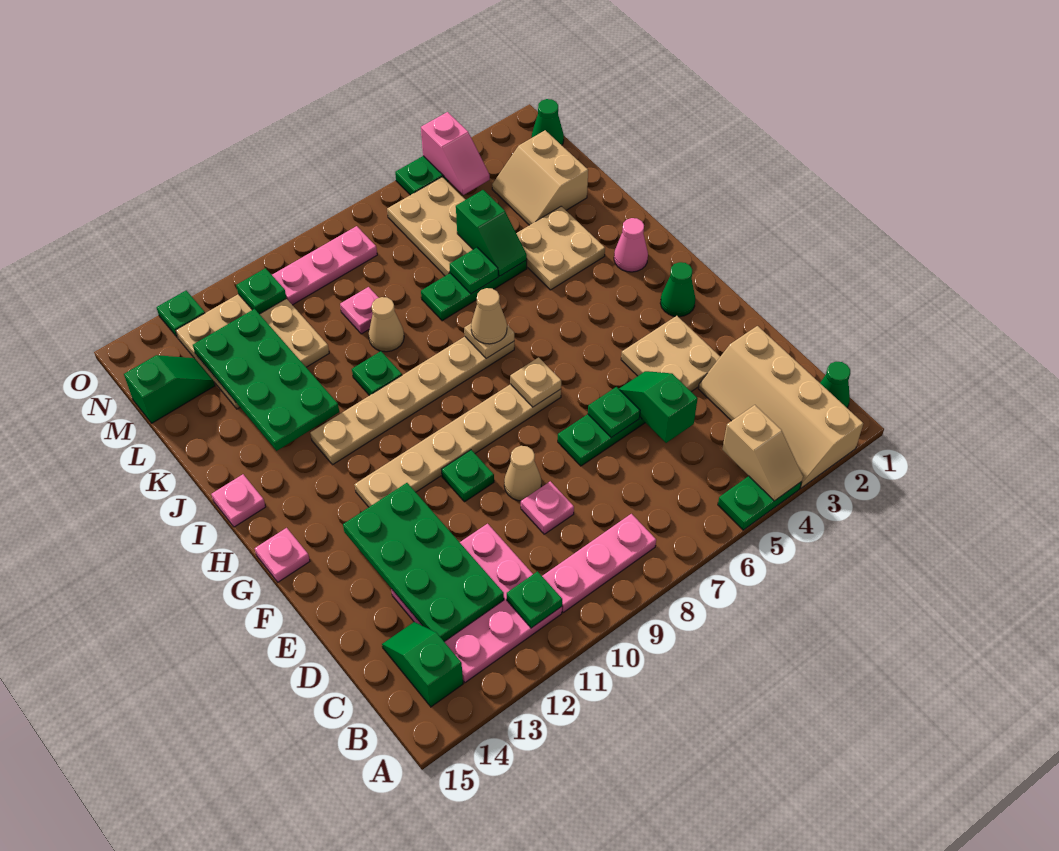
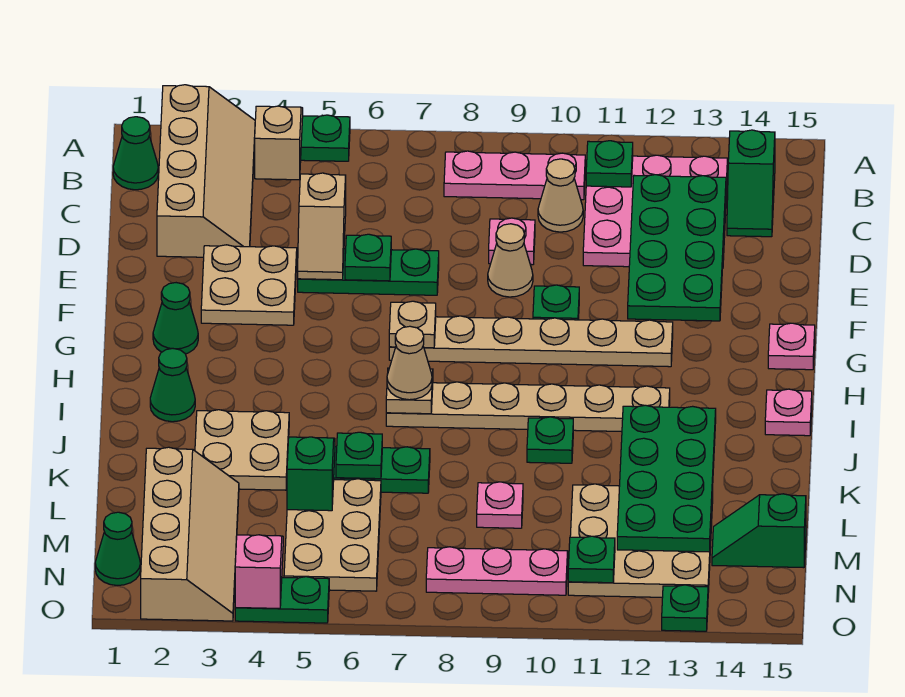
green 1x2 slope [619,371,698,443] -> tan 1x2 slope [298,173,346,280]
pink 1x1 cone [614,218,648,272] -> green 1x1 cone [150,349,195,422]
tan 1x1 cone [369,297,404,352] -> tan 1x1 cone moved to [538,159,583,232]
tan 2x2 slope [492,130,588,225] -> tan 2x4 slope [141,447,239,621]

